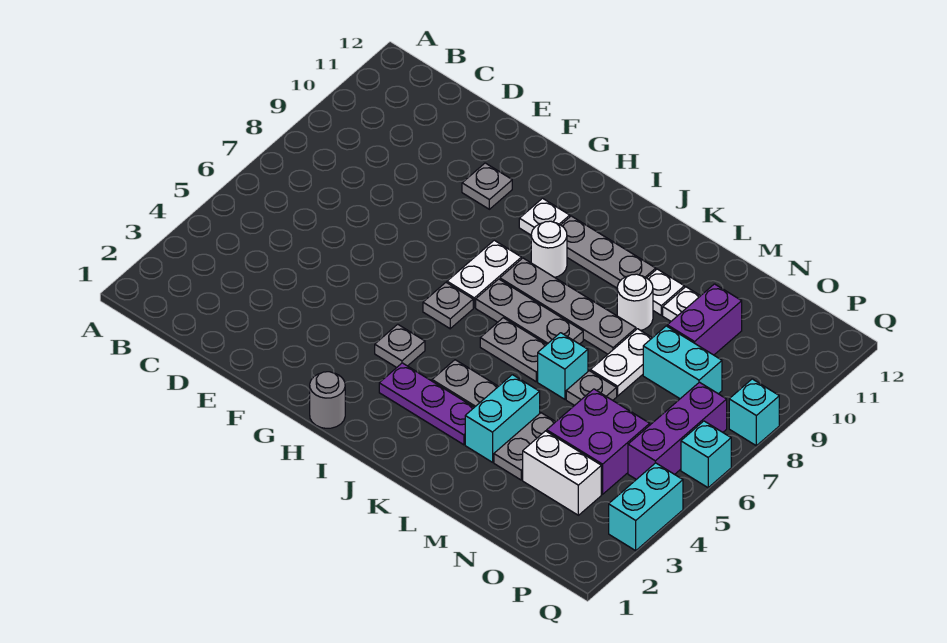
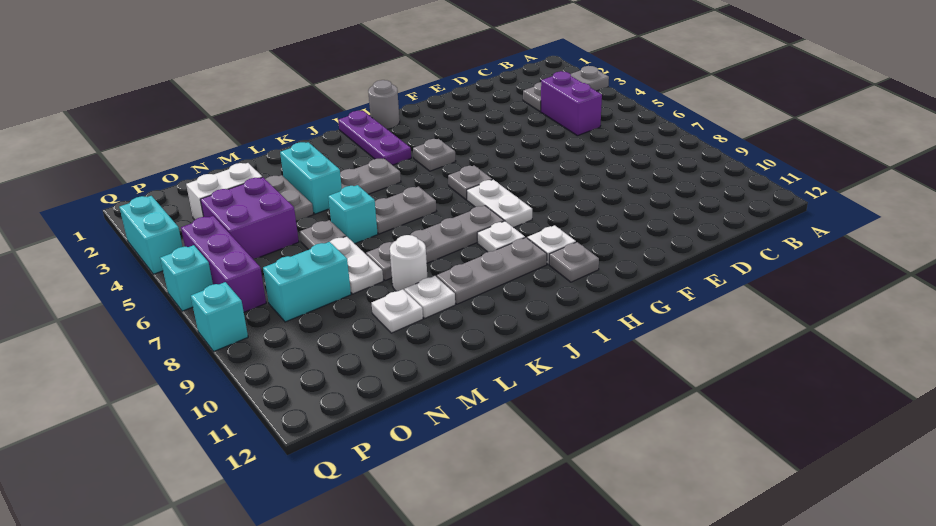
grey 1x1 plate [462,163,512,209] -> grey 1x1 plate moved to [549,242,599,282]
purple 1x3 plate [379,363,474,445] -> purple 1x3 plate turned to [338,111,411,165]
grey 1x3 plate [476,279,583,344] -> grey 1x3 plate moved to [523,66,609,111]
white 1x1 round brick [531,221,567,277] -> white 1x1 plate [477,221,525,252]
purple 1x2 brick [667,284,742,355] -> purple 1x2 brick moved to [541,71,602,136]

